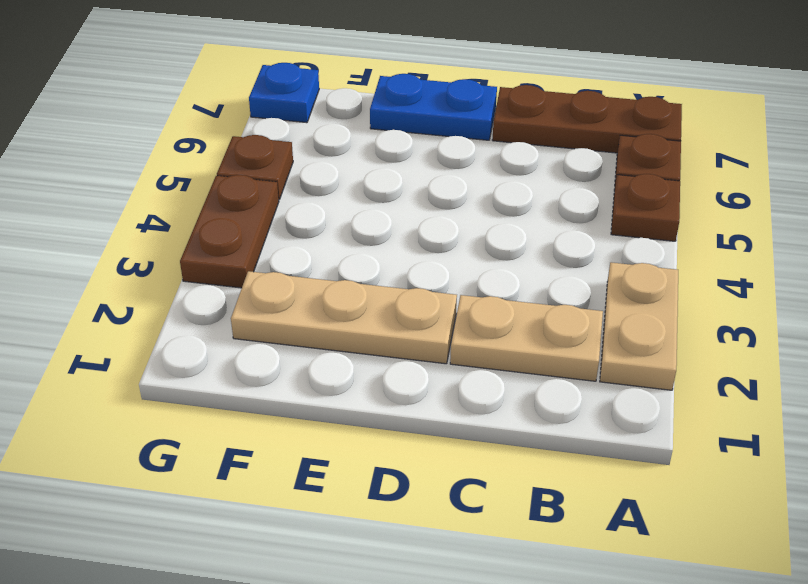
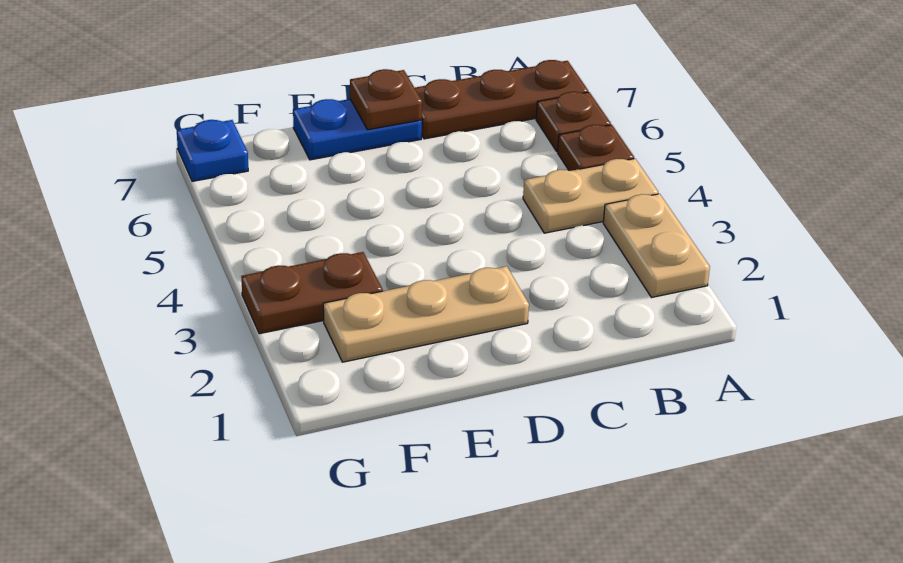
tan 1x2 plate [450,295,603,381] -> tan 1x2 plate moved to [523,159,658,233]
brown 1x2 plate [180,175,279,288] -> brown 1x2 plate turned to [241,252,383,334]
brown 1x1 plate [217,135,293,199] -> brown 1x1 plate moved to [350,69,422,130]

